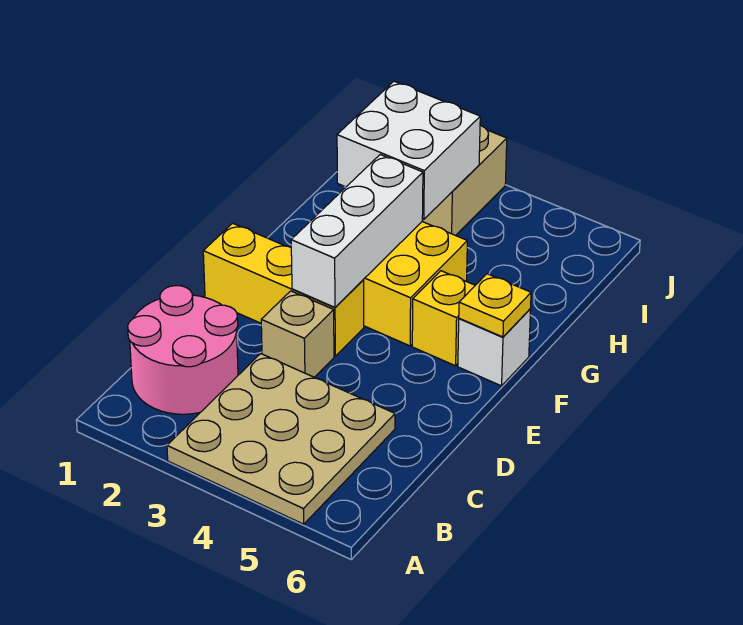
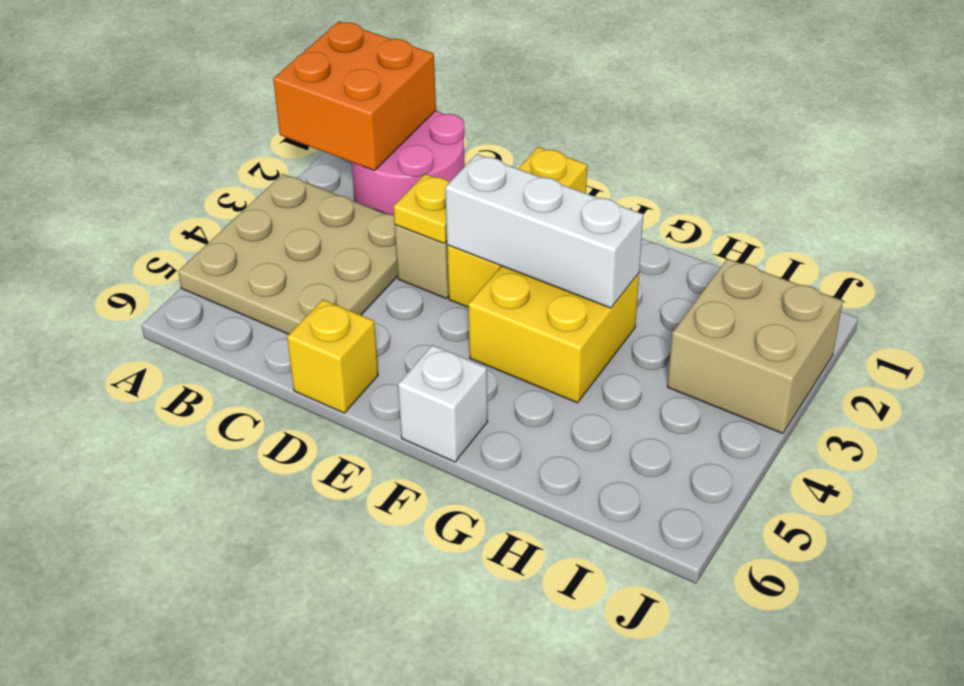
none -> orange 2x2 brick [273,21,436,171]
yellow 1x1 brick [412,271,475,366] -> yellow 1x1 brick moved to [287,300,378,413]
yellow 1x1 plate [459,274,531,337] -> yellow 1x1 plate moved to [394,174,449,244]
white 2x2 brick [337,81,480,219] -> none

